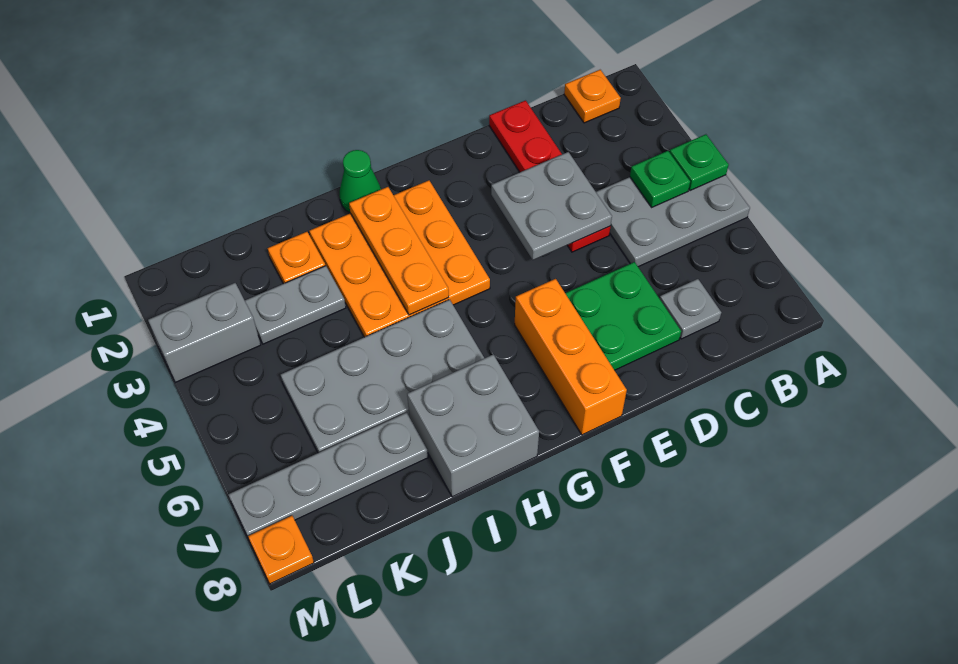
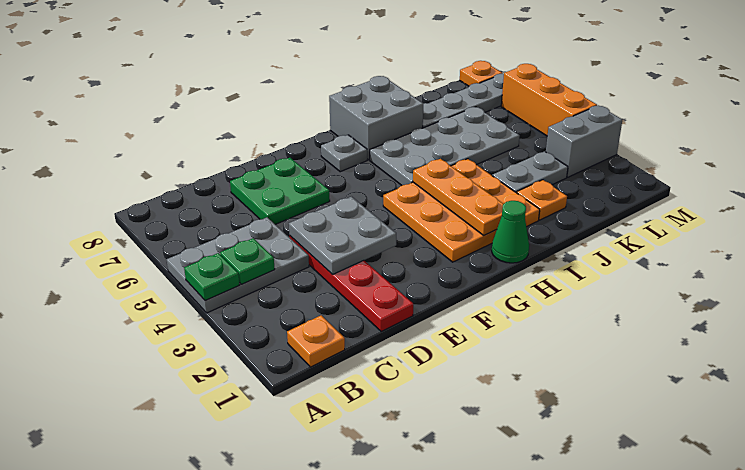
grey 1x1 plate [660,279,721,339] -> grey 1x1 plate moved to [321,135,367,172]
orange 1x3 brick [515,279,627,435] -> orange 1x3 brick moved to [501,64,597,136]

